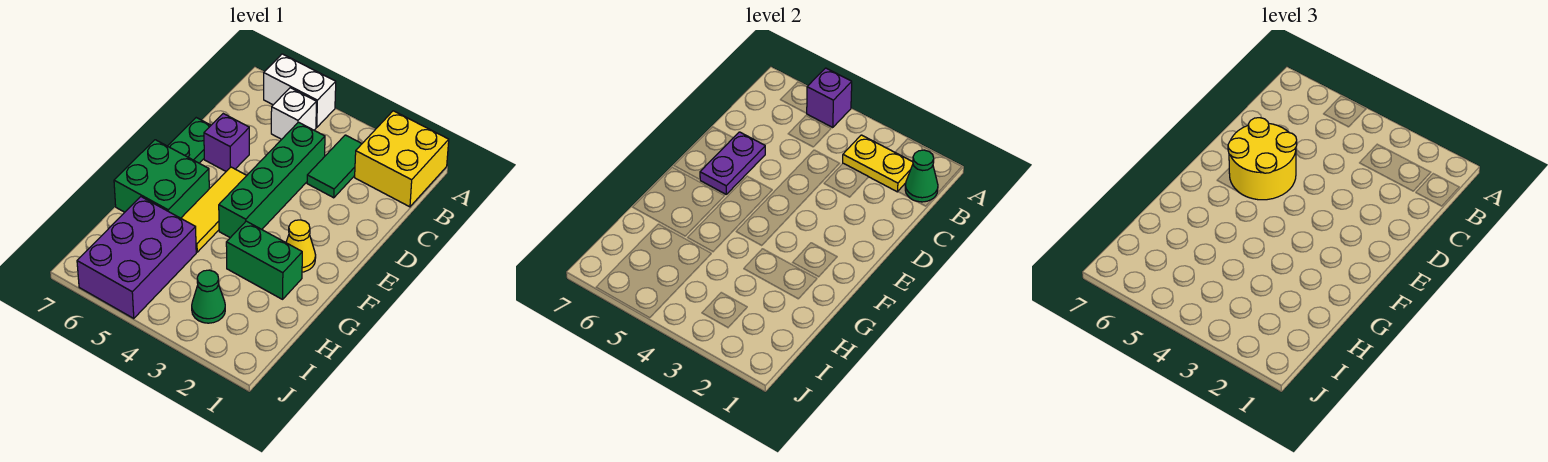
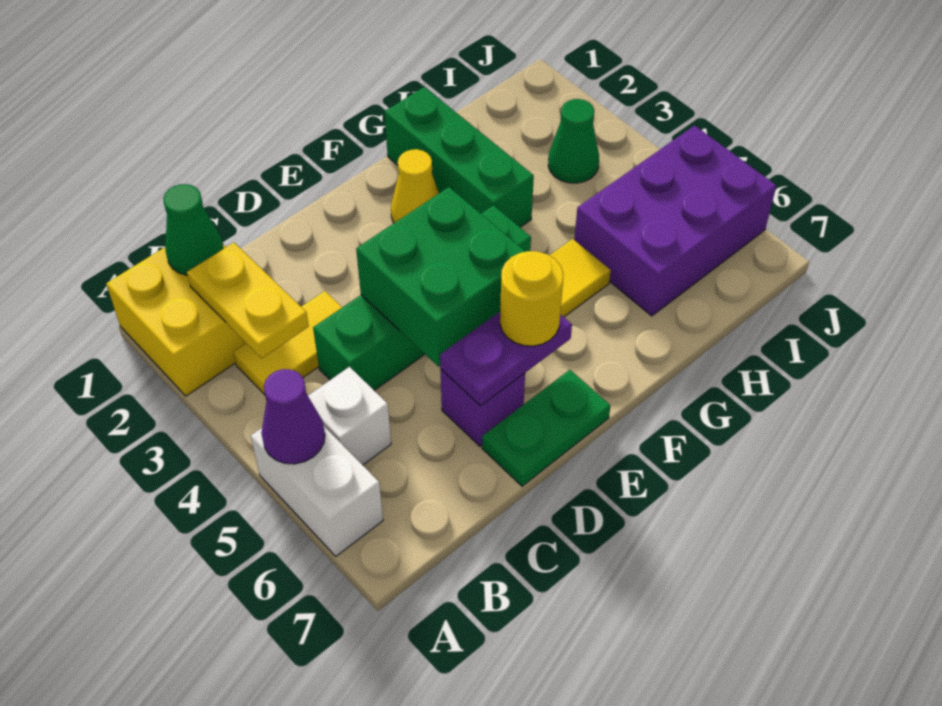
purple 1x1 brick [807,68,852,127] -> purple 1x1 cone [261,369,325,464]
green 1x2 tile [307,135,362,198] -> yellow 1x2 tile [233,291,342,395]
yellow 2x2 round brick [1228,118,1297,200] -> yellow 1x1 round brick [500,251,563,346]
green 2x2 brick [114,140,209,218] -> green 2x2 brick moved to [356,187,525,367]
green 1x2 brick [226,221,302,299] -> green 1x3 brick [385,87,534,227]

